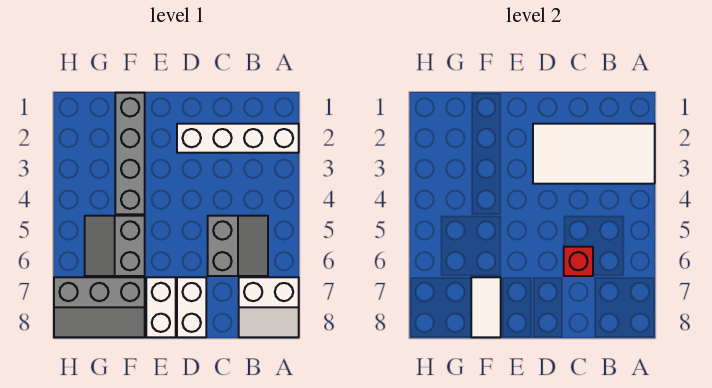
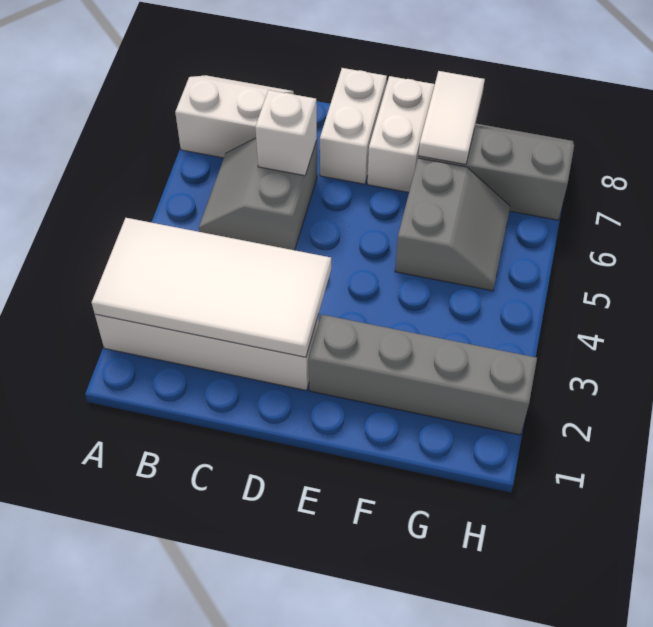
red 1x1 brick [564,247,593,276] -> white 1x1 brick [255,90,317,176]
grey 1x4 brick [115,93,145,214] -> grey 1x4 brick turned to [309,315,537,435]

